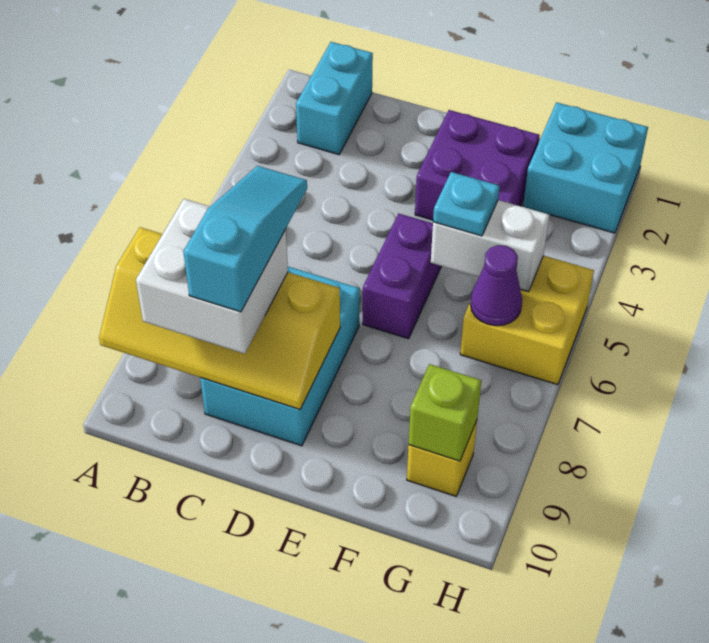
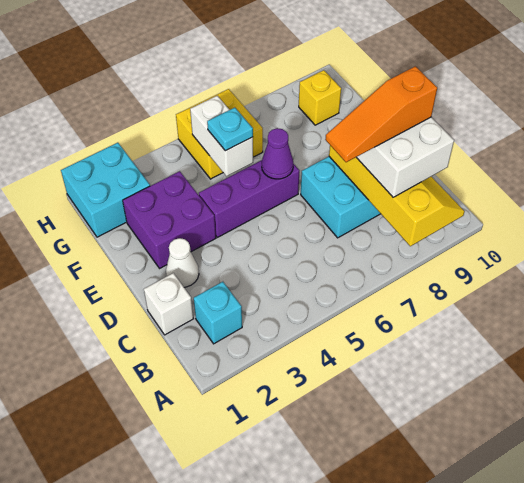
cyan 1x2 brick [296,42,373,154] -> cyan 1x1 brick [194,282,242,344]
none -> white 1x1 brick [144,273,194,335]
cyan 1x3 slope [183,166,307,312] -> orange 1x3 slope [325,66,437,162]
none -> white 1x1 cone [166,238,199,287]
purple 1x2 brick [363,214,441,339] -> purple 1x3 brick [199,160,299,237]
purple 1x1 cone [470,245,522,326] -> purple 1x1 cone moved to [262,128,293,179]
lime 1x1 brick [409,364,481,461] -> none

